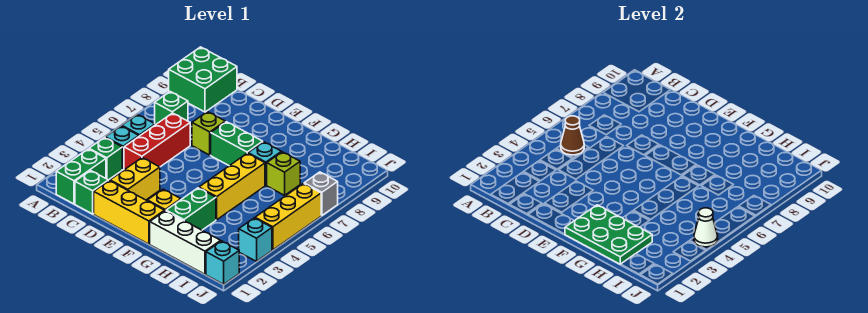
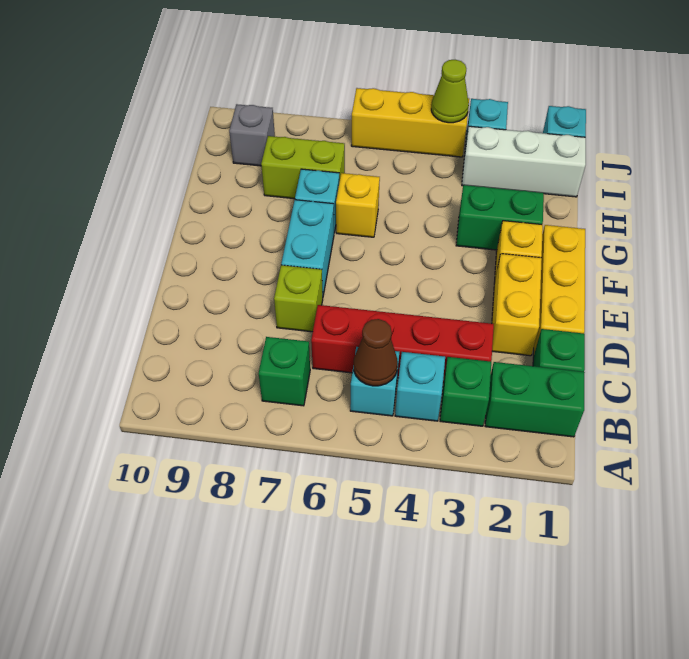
green 2x2 brick [169,47,237,112] -> none
red 1x3 brick [124,113,190,170] -> red 1x4 brick [311,305,494,383]
yellow 1x2 brick [110,158,160,200] -> yellow 1x2 brick turned to [492,254,542,356]
green 1x2 brick [211,122,263,166] -> cyan 1x2 brick [281,200,334,295]
green 2x3 plate [565,205,652,264] -> none
white 1x3 brick [150,211,221,274] -> white 1x3 brick turned to [462,126,586,197]
yellow 1x3 brick [199,153,265,220] -> yellow 1x1 brick [336,173,380,237]
lime 1x1 brick [267,152,300,195] -> lime 1x2 brick [261,136,345,199]
white 1x1 cone [694,208,718,247] -> lime 1x1 cone [431,60,469,123]
grey 1x1 brick [304,172,338,215] -> grey 1x1 brick moved to [229,104,275,166]

